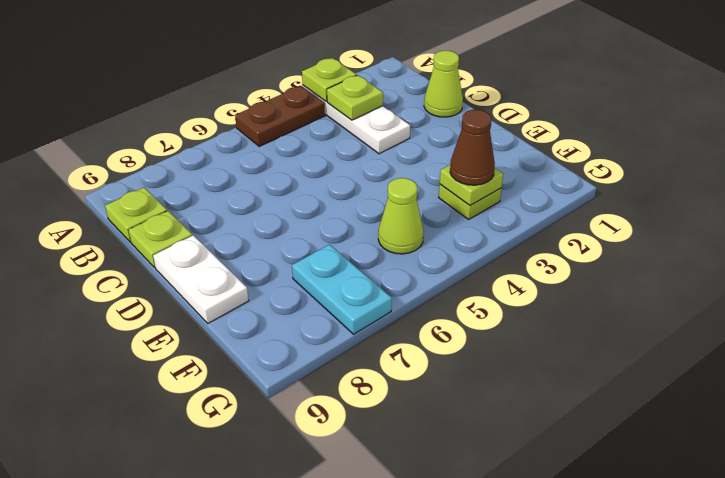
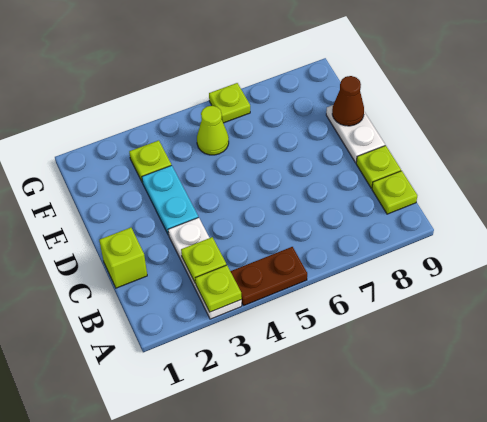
lime 1x1 cone [424,51,463,117] -> lime 1x1 brick [99,228,147,288]
lime 1x1 plate [440,165,503,206] -> lime 1x1 plate moved to [209,83,250,123]
brown 1x1 cone [450,110,495,185] -> brown 1x1 cone moved to [332,76,364,126]
cyan 1x2 plate [292,245,392,334] -> cyan 1x2 plate moved to [142,165,198,235]

